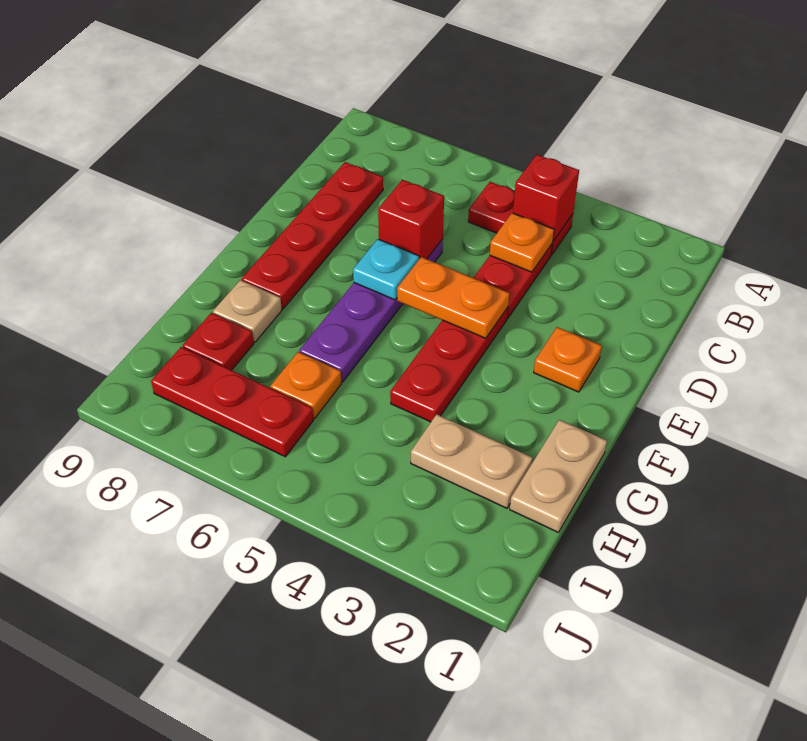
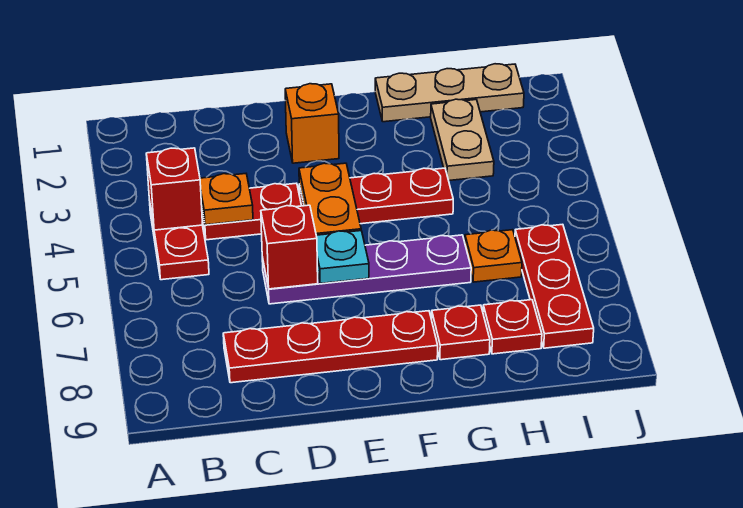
orange 1x1 plate [534,327,602,392] -> orange 1x1 brick [285,84,339,163]
tan 1x2 plate [510,420,607,532] -> tan 1x3 plate [375,64,524,122]
tan 1x1 plate [213,280,282,342] -> red 1x1 plate [432,305,490,360]

